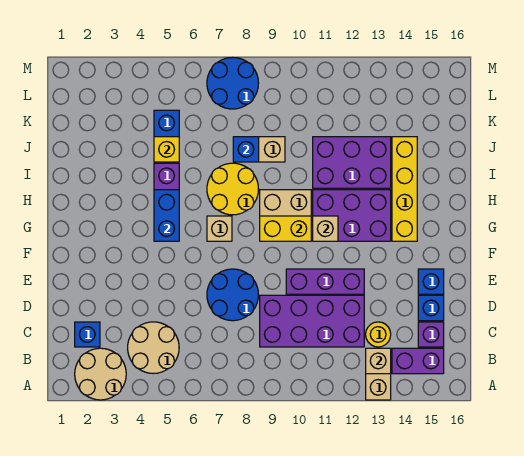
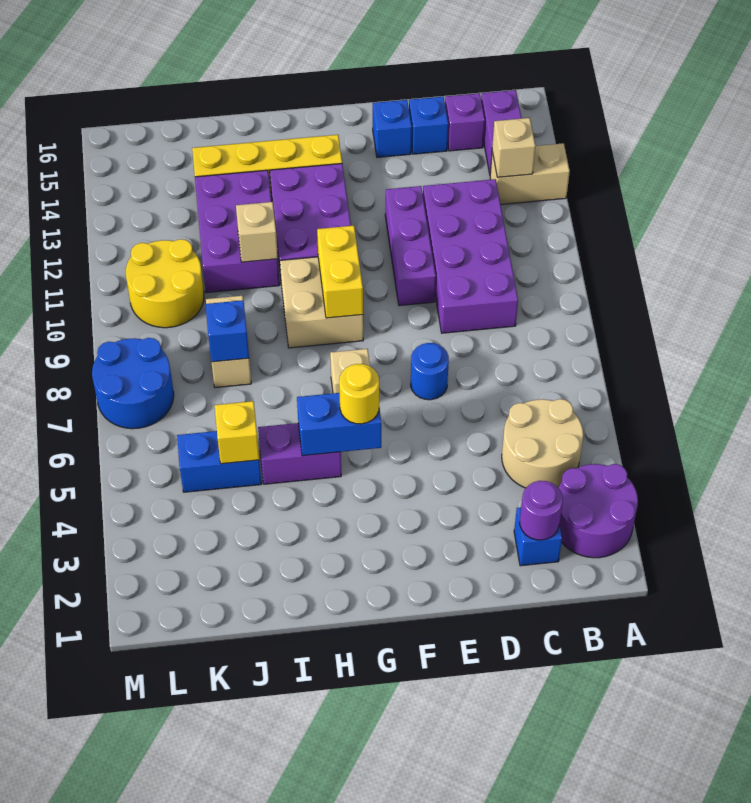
tan 2x2 round brick [75,348,126,400] -> purple 2x2 round brick [559,464,638,558]
none -> purple 1x1 round brick [520,481,563,540]
yellow 1x1 round brick [366,322,391,347] -> yellow 1x1 round brick moved to [339,364,379,424]
blue 2x2 round brick [207,269,258,321] -> blue 1x1 round brick [411,343,449,400]
tan 1x1 brick [313,216,338,241] -> tan 1x1 brick moved to [236,202,278,262]
yellow 2x2 round brick [207,163,258,215] -> yellow 2x2 round brick moved to [126,239,204,328]

